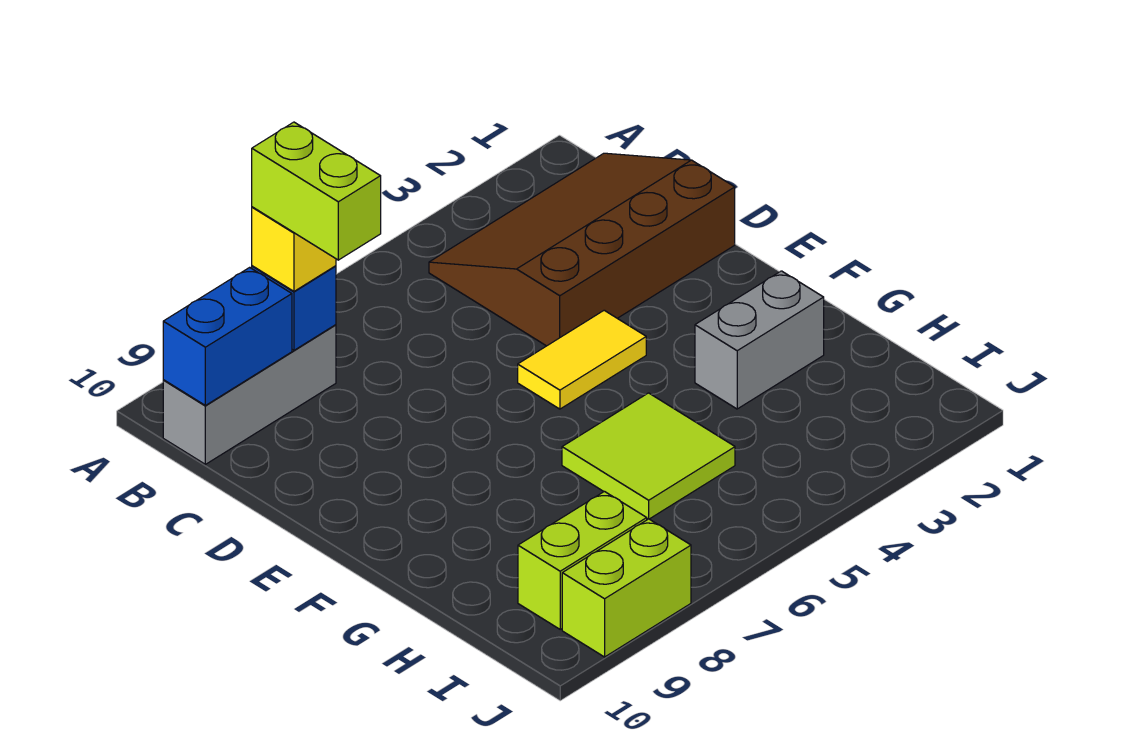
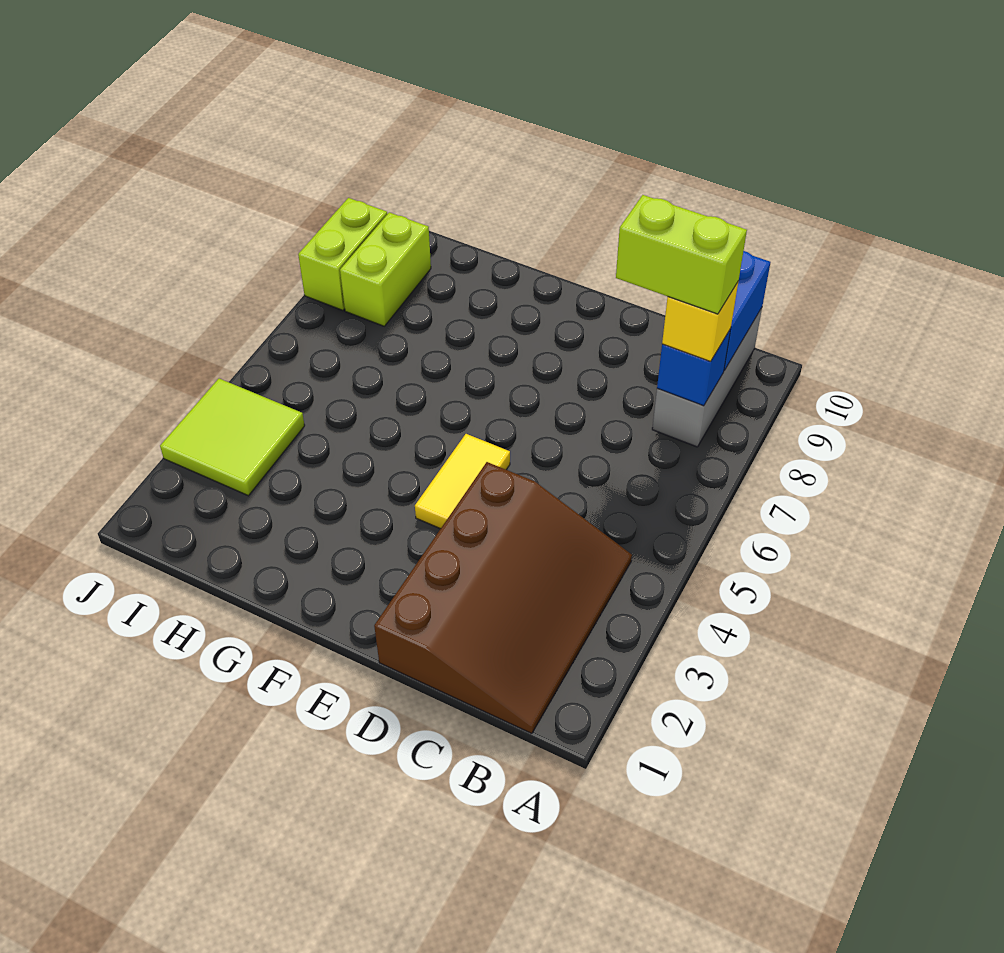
grey 1x2 brick [695,271,824,409] -> none
lime 2x2 tile [562,393,735,519] -> lime 2x2 tile moved to [160,379,305,496]

